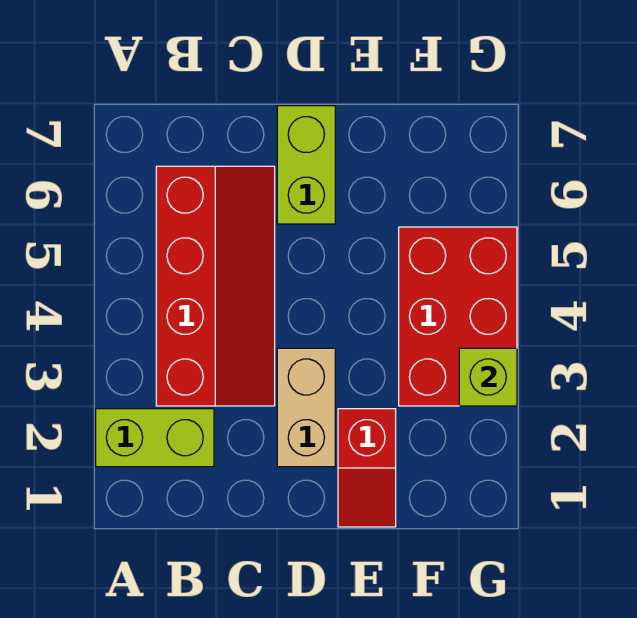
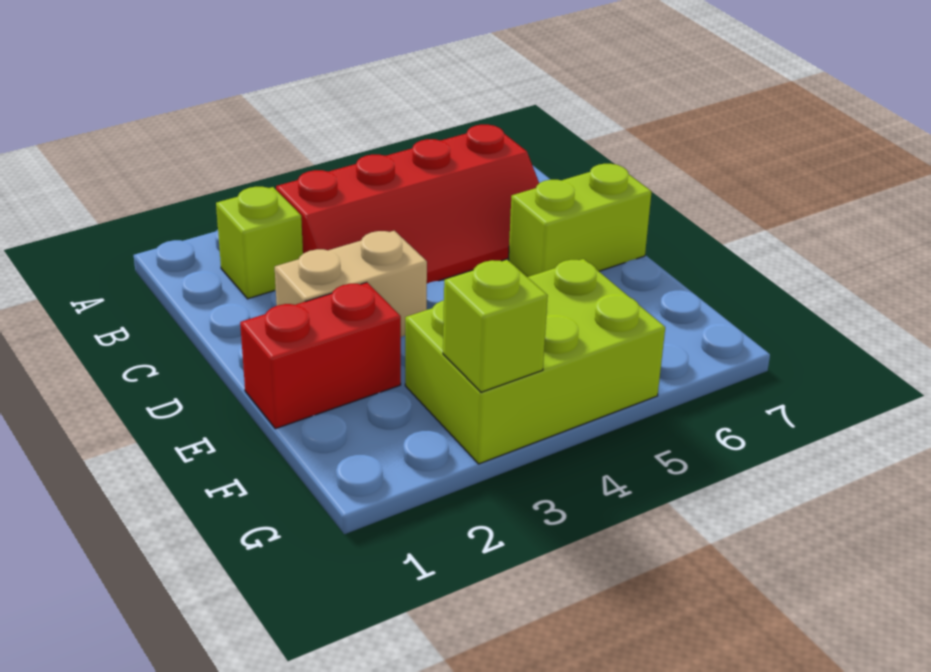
lime 1x2 brick [96,409,214,467] -> lime 1x1 brick [216,187,303,299]
red 1x2 slope [338,409,396,527] -> red 1x2 brick [240,282,401,429]
red 2x3 brick [399,227,517,406] -> lime 2x3 brick [405,259,665,464]

